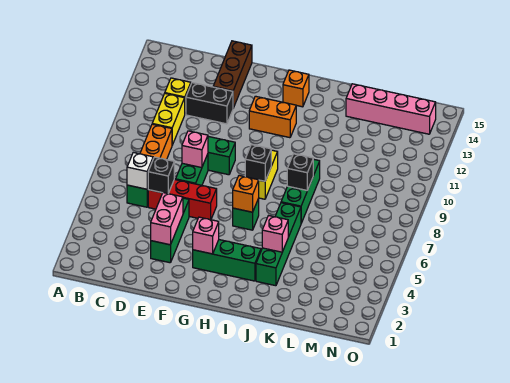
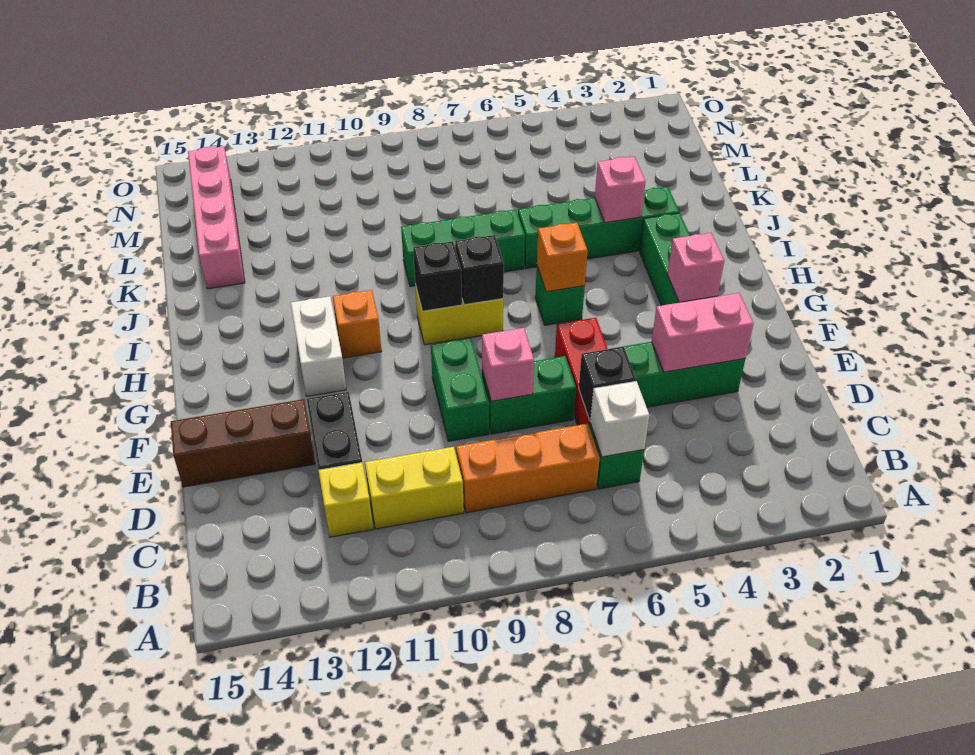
orange 1x2 brick [249,96,296,138] -> white 1x2 brick [291,296,346,396]
orange 1x1 brick [283,70,309,107] -> orange 1x1 brick moved to [333,290,382,358]
black 1x1 brick [287,154,313,190] -> black 1x1 brick moved to [413,241,462,311]

